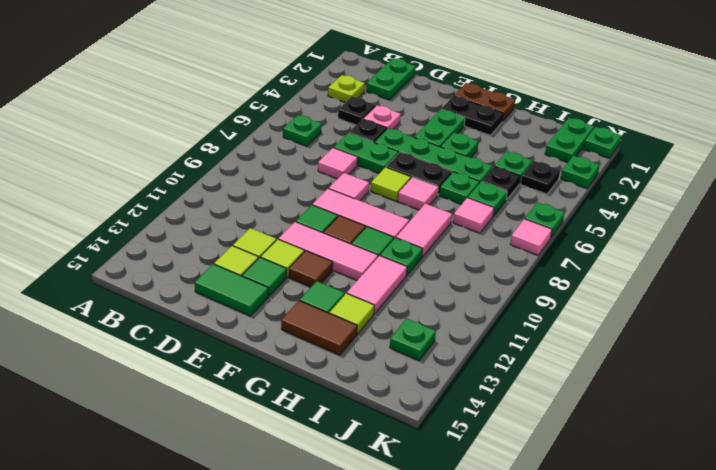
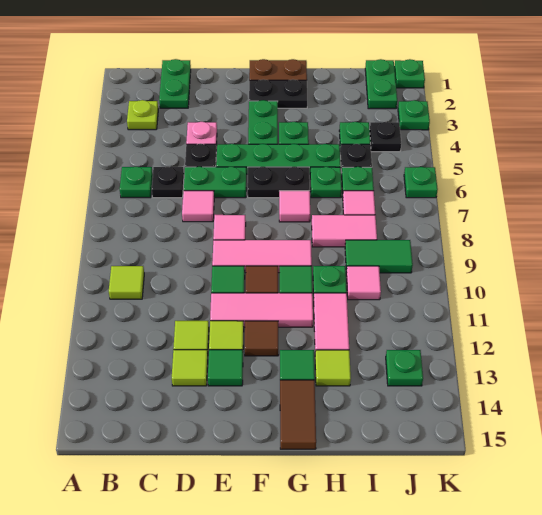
black 1x1 plate [338,97,376,125] -> black 1x1 plate moved to [152,167,184,198]
green 1x2 tile [195,264,268,316] -> green 1x2 tile moved to [345,240,413,273]
lime 1x1 tile [371,167,411,201] -> lime 1x1 tile moved to [109,266,144,299]
brown 1x2 tile [281,301,357,355] -> brown 1x2 tile turned to [280,380,316,449]
pink 1x2 tile [396,204,452,257] -> pink 1x2 tile turned to [312,215,377,247]
pink 1x1 tile [510,219,552,255] -> pink 1x1 tile moved to [346,266,381,300]

